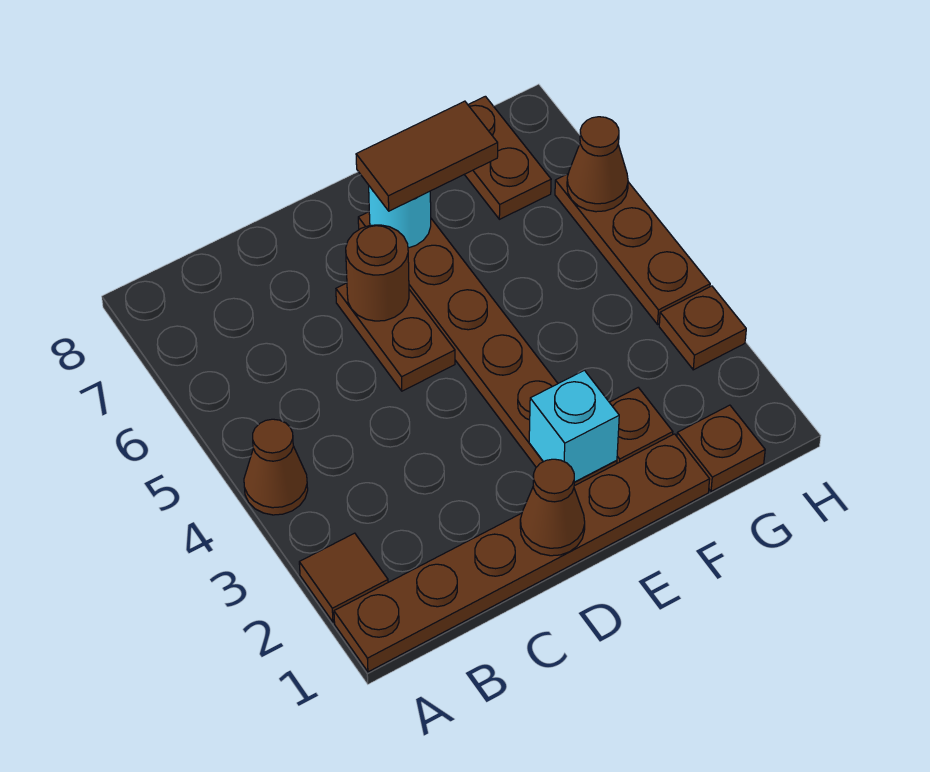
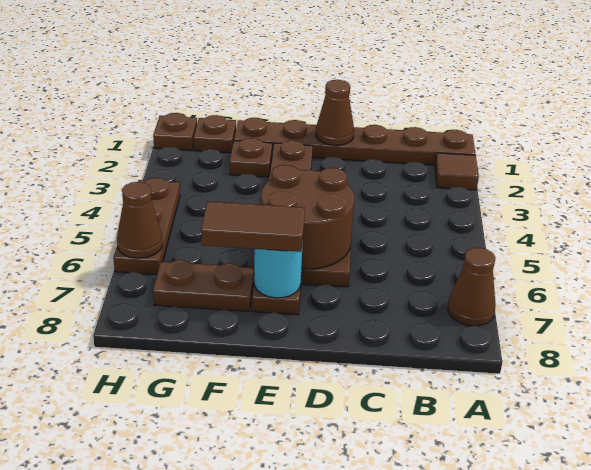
brown 1x1 cone [244,419,308,515] -> brown 1x1 cone moved to [448,247,496,326]
brown 1x1 round brick [346,225,409,321] -> brown 2x2 round brick [261,165,354,269]
cyan 1x1 brick [529,370,619,482] -> none
brown 1x2 plate [464,96,551,219] -> brown 1x2 plate turned to [153,260,254,311]
brown 1x1 plate [659,286,746,370] -> brown 1x1 plate moved to [153,113,197,150]

